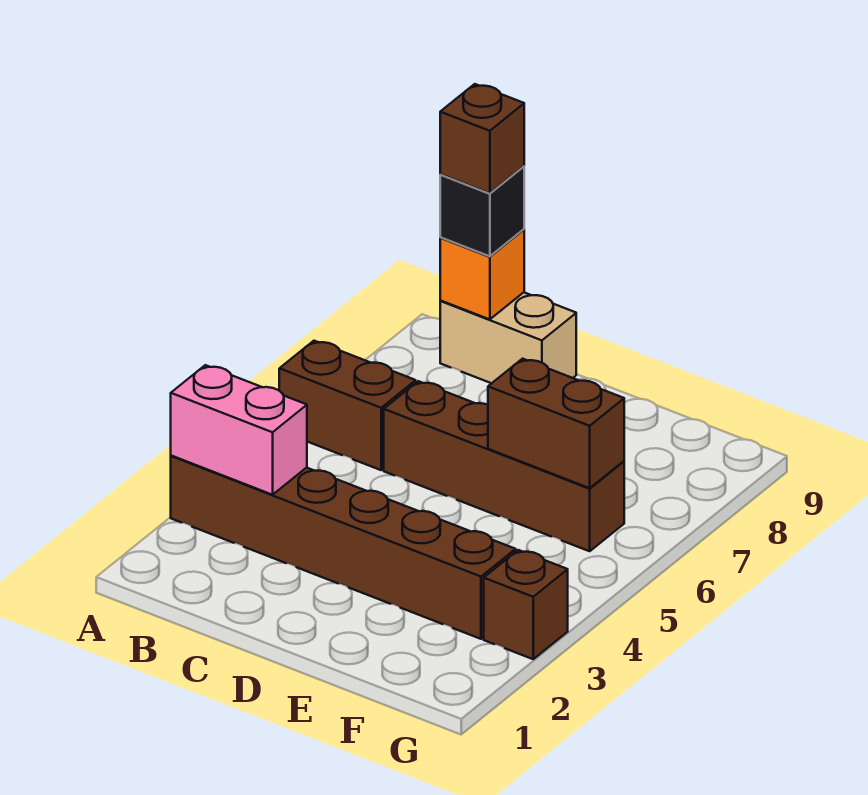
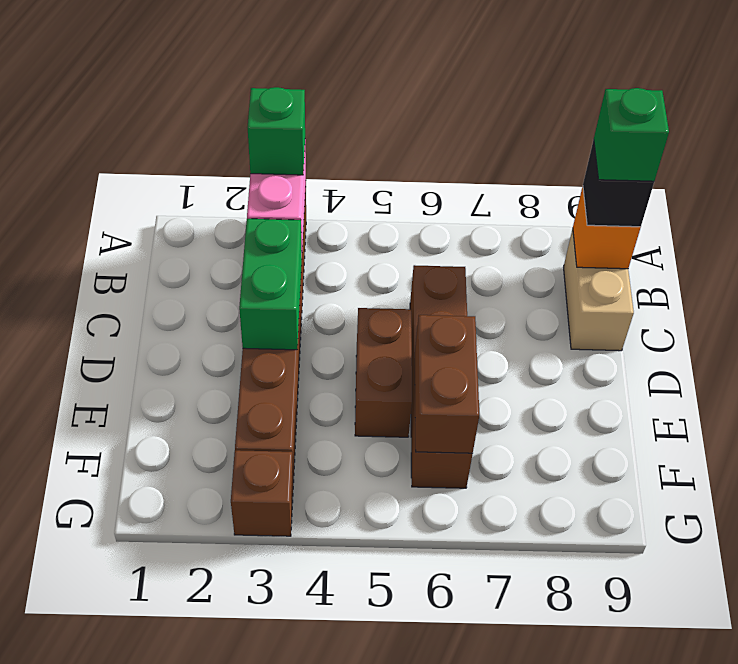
none -> green 1x1 brick [247,87,305,175]
brown 1x2 brick [279,341,416,470] -> brown 1x2 brick moved to [355,308,412,437]
brown 1x1 brick [440,84,524,193] -> green 1x1 brick [594,88,669,181]
none -> green 1x2 brick [239,219,302,350]

